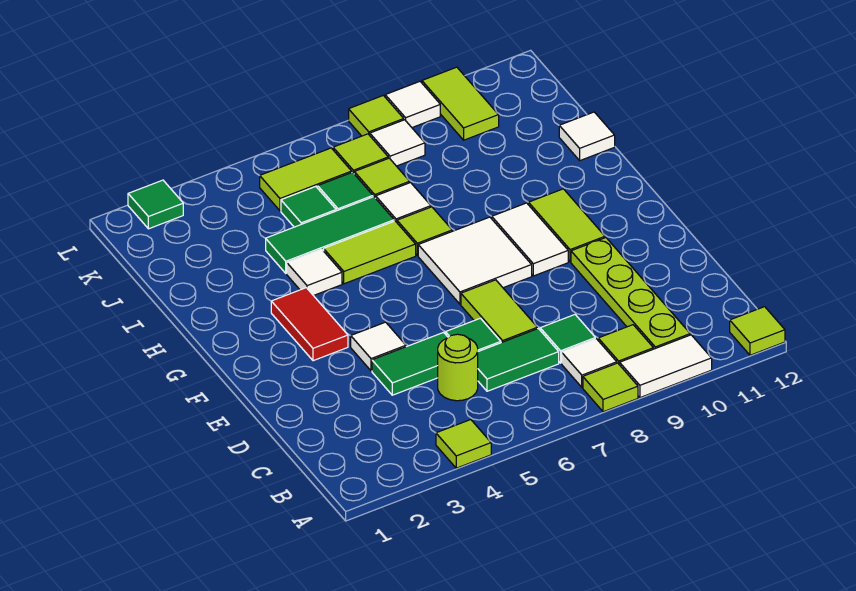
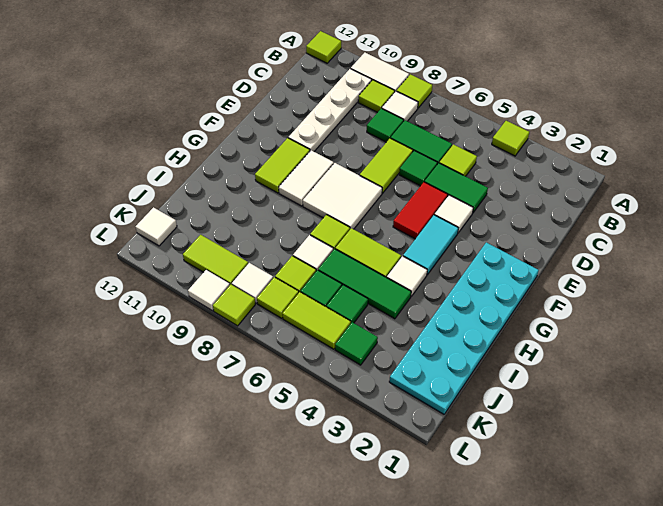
lime 1x4 plate [571,238,690,349] -> white 1x4 plate [288,69,372,151]
lime 1x1 round brick [438,334,478,401] -> lime 1x1 tile [439,145,477,176]
none -> cyan 2x6 plate [389,242,539,414]
red 1x2 tile [271,288,348,361] -> red 1x2 tile moved to [393,182,448,239]
none -> cyan 1x2 tile [403,215,458,275]
white 1x1 tile [559,112,615,160] -> white 1x1 tile moved to [136,207,177,246]
lime 1x2 tile [422,67,499,140] -> lime 1x2 tile turned to [183,235,248,285]
green 1x1 tile [128,180,183,229] -> green 1x1 tile moved to [335,322,378,365]

